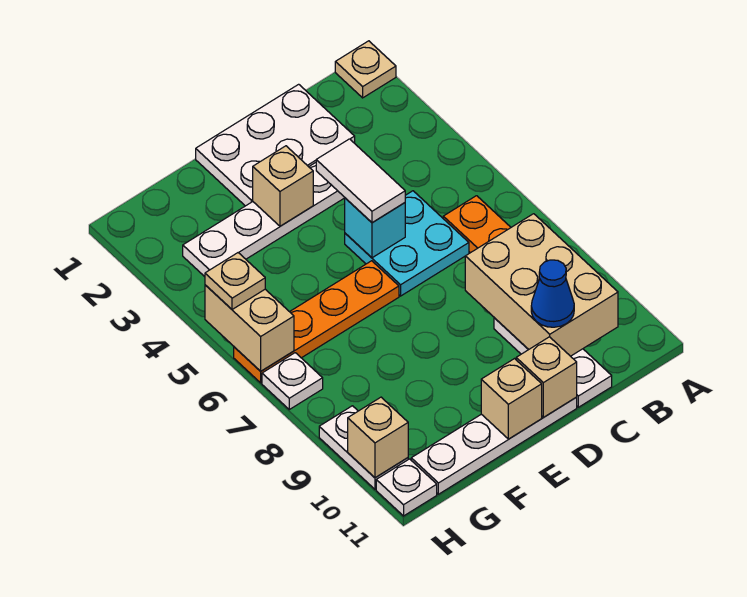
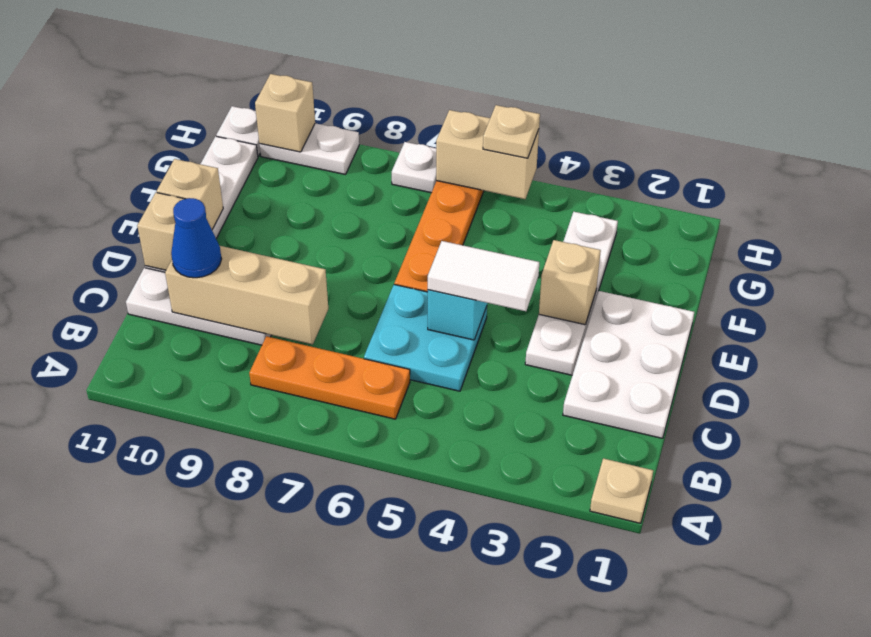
tan 2x3 brick [465,214,618,356] -> tan 1x3 brick [165,246,328,344]

